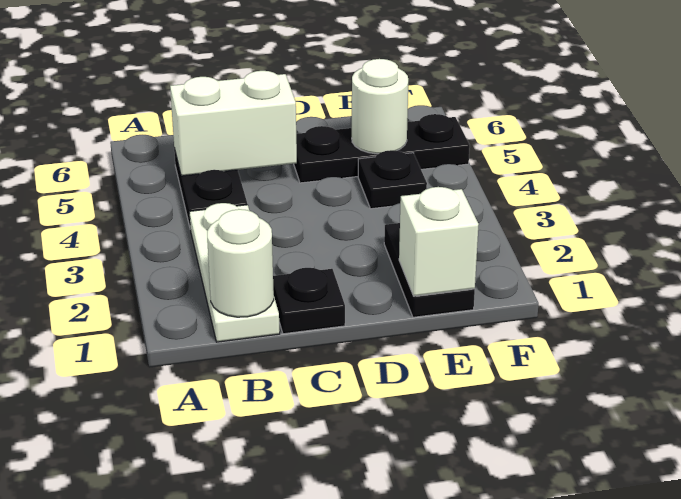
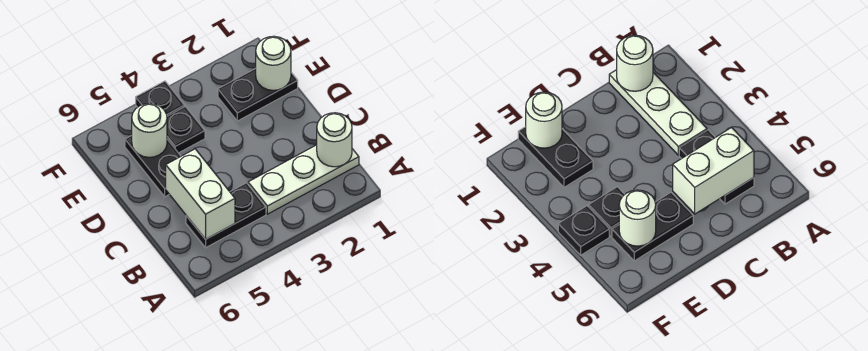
black 1x1 plate [273,268,345,334] -> black 1x1 plate moved to [136,81,184,116]
black 1x3 plate [294,114,470,183] -> black 1x2 plate [125,136,181,197]
white 1x1 brick [399,187,479,296] -> white 1x1 round brick [256,36,291,90]

